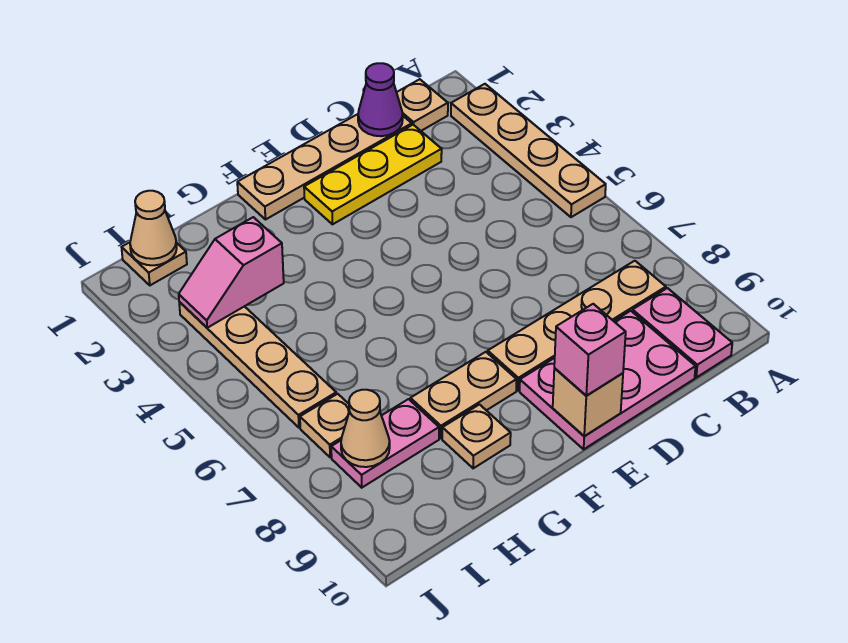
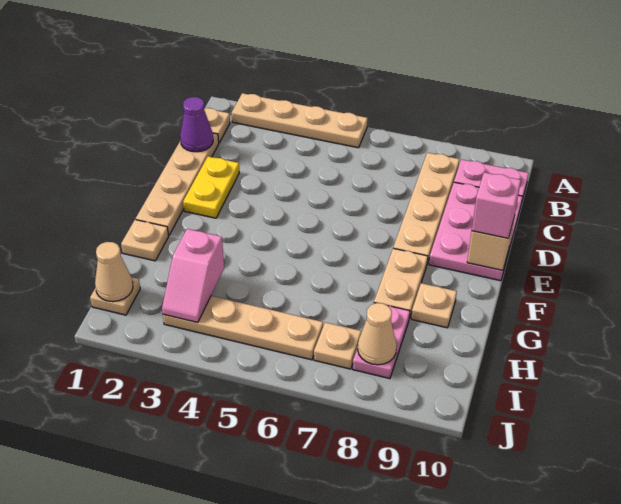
yellow 1x3 plate [304,125,442,224] -> yellow 1x2 plate [183,156,239,218]
none -> tan 1x1 plate [121,220,169,261]

